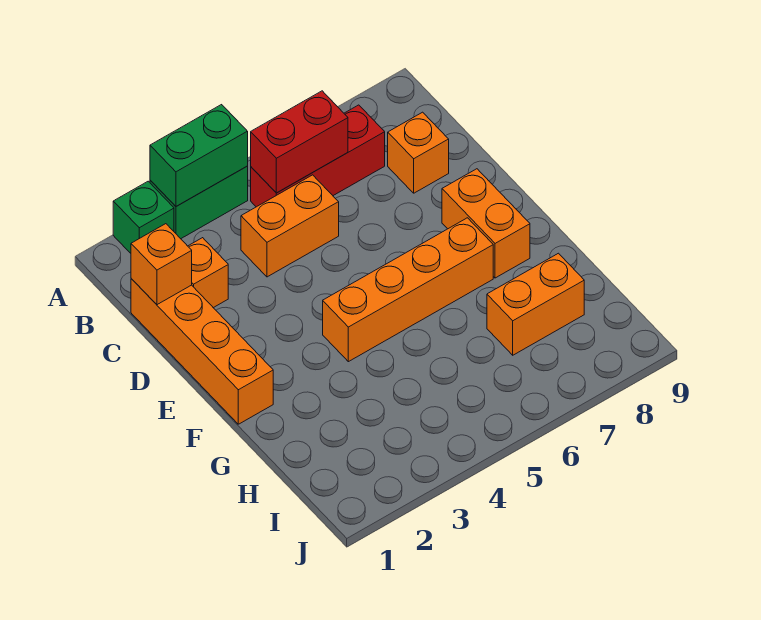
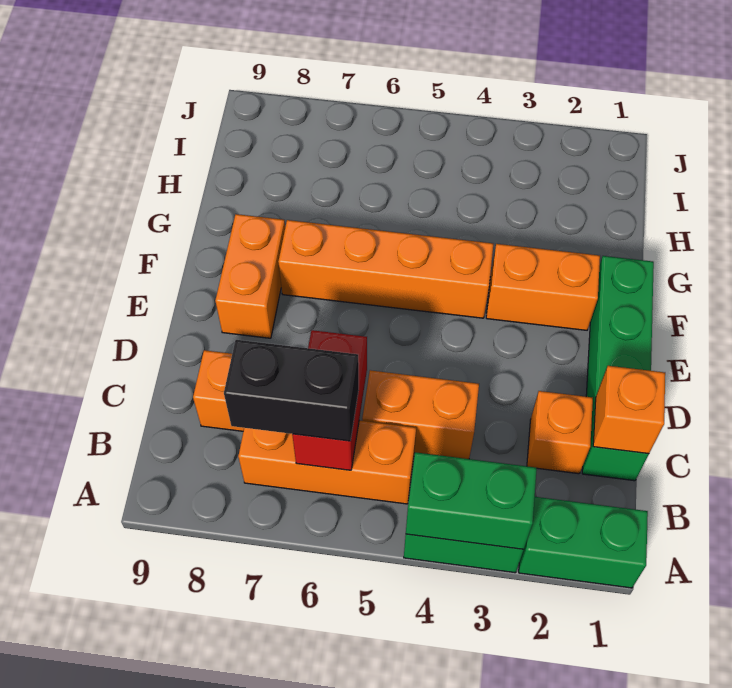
green 1x1 brick [113,181,174,253] -> green 1x2 brick [519,497,648,588]
red 1x3 brick [251,105,385,207] -> orange 1x3 brick [238,421,416,504]
red 1x2 brick [251,91,348,193] -> red 1x2 brick turned to [292,330,367,470]
none -> black 1x2 brick [224,340,359,441]
orange 1x4 brick [131,279,273,424] -> green 1x4 brick [582,256,654,481]
orange 1x2 brick [487,253,584,355] -> orange 1x2 brick moved to [486,244,600,330]

